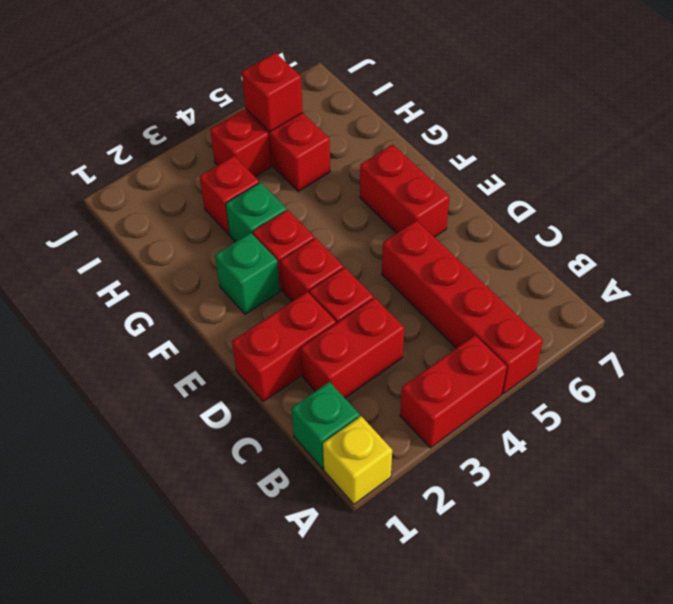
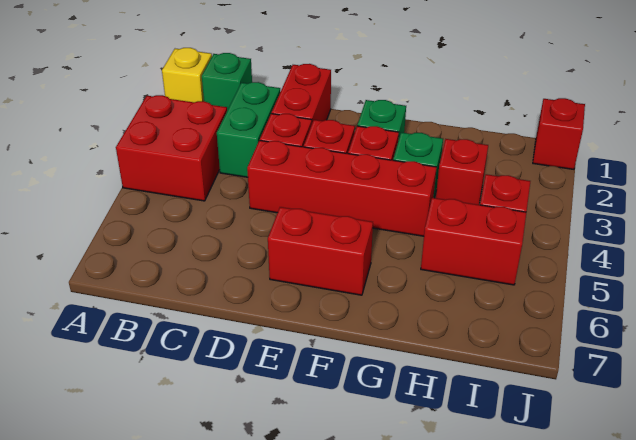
red 1x2 brick [400,335,507,448] -> red 2x2 brick [116,95,227,201]
red 1x4 brick [382,220,543,394] -> red 1x4 brick moved to [247,140,437,236]
red 1x2 brick [301,298,404,398] -> green 1x2 brick [217,82,280,177]
red 1x1 brick [242,53,303,132] -> red 1x1 brick moved to [533,98,585,169]

